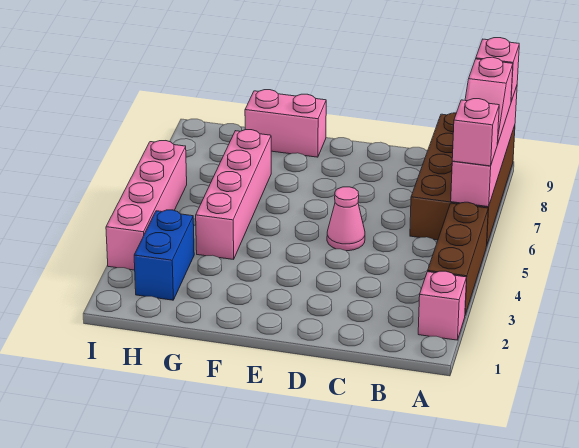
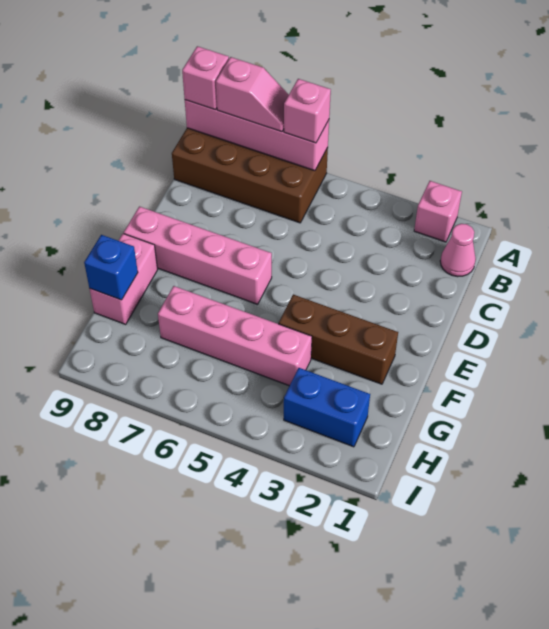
brown 1x3 brick [428,202,488,314] -> brown 1x3 brick moved to [279,295,398,384]
pink 1x1 cone [327,187,365,251] -> pink 1x1 cone moved to [440,224,476,277]
none -> blue 1x1 brick [84,235,138,300]
pink 1x4 brick [106,141,187,270] -> pink 1x4 brick moved to [124,207,272,304]

